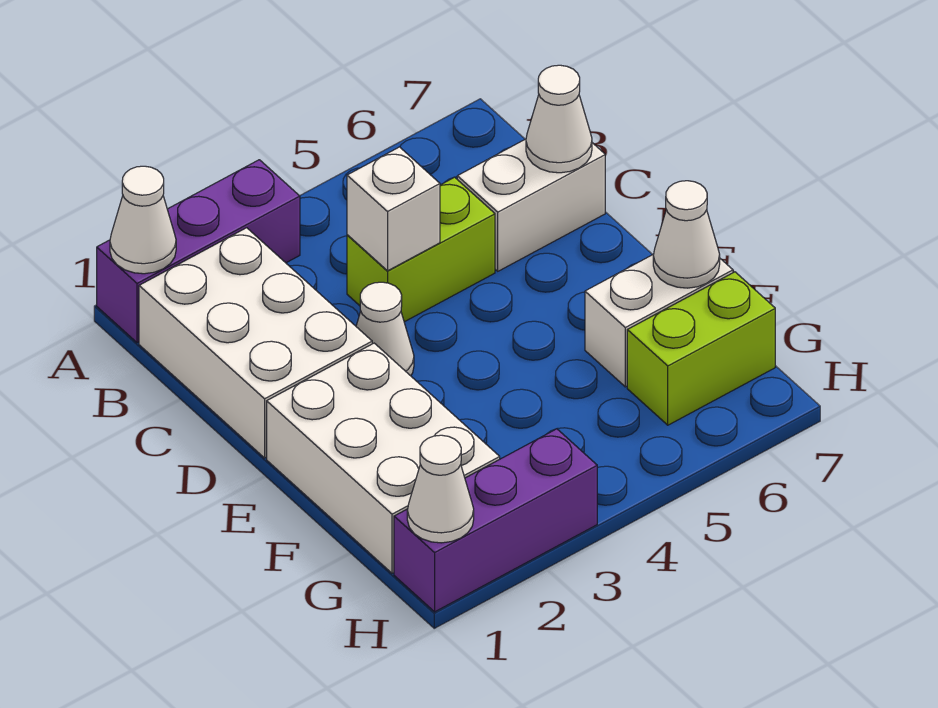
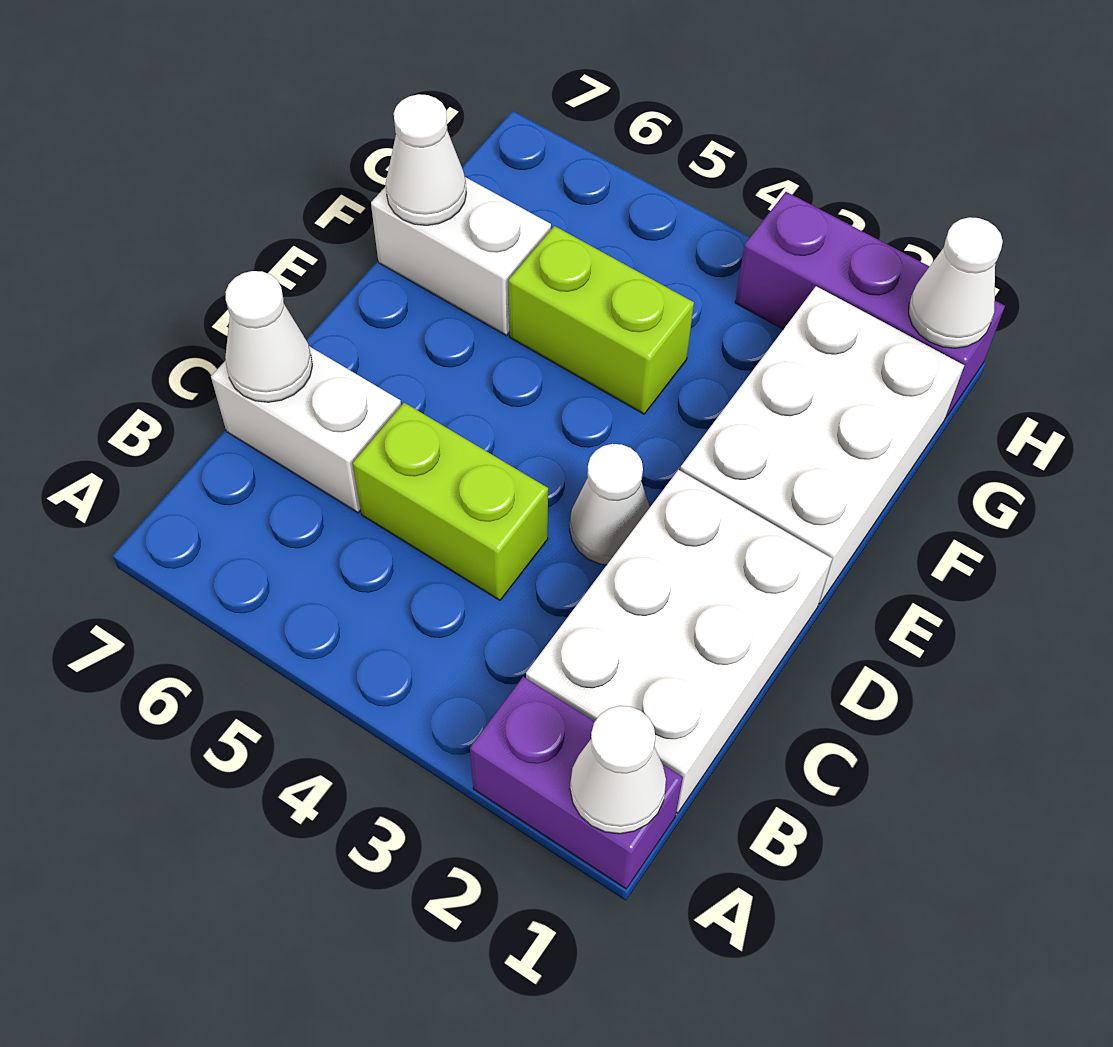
purple 1x3 brick [97,160,300,343] -> purple 1x2 brick [470,677,683,889]
white 1x1 brick [347,147,440,271] -> none
lime 1x2 brick [627,272,775,425] -> lime 1x2 brick moved to [509,226,694,414]

